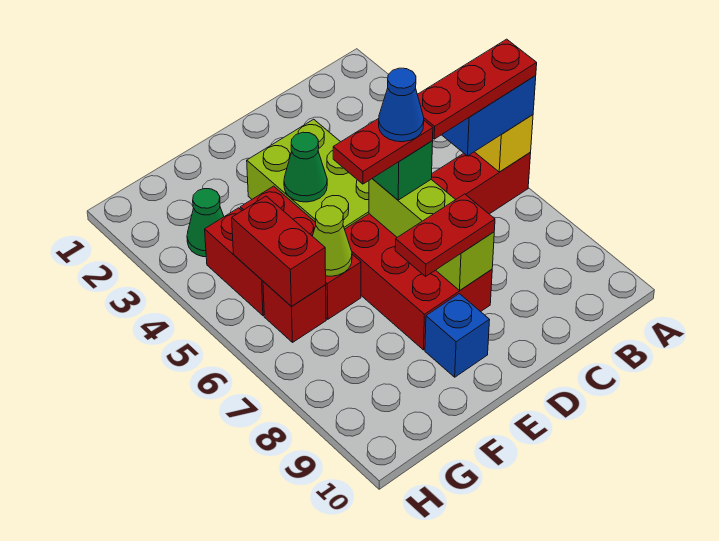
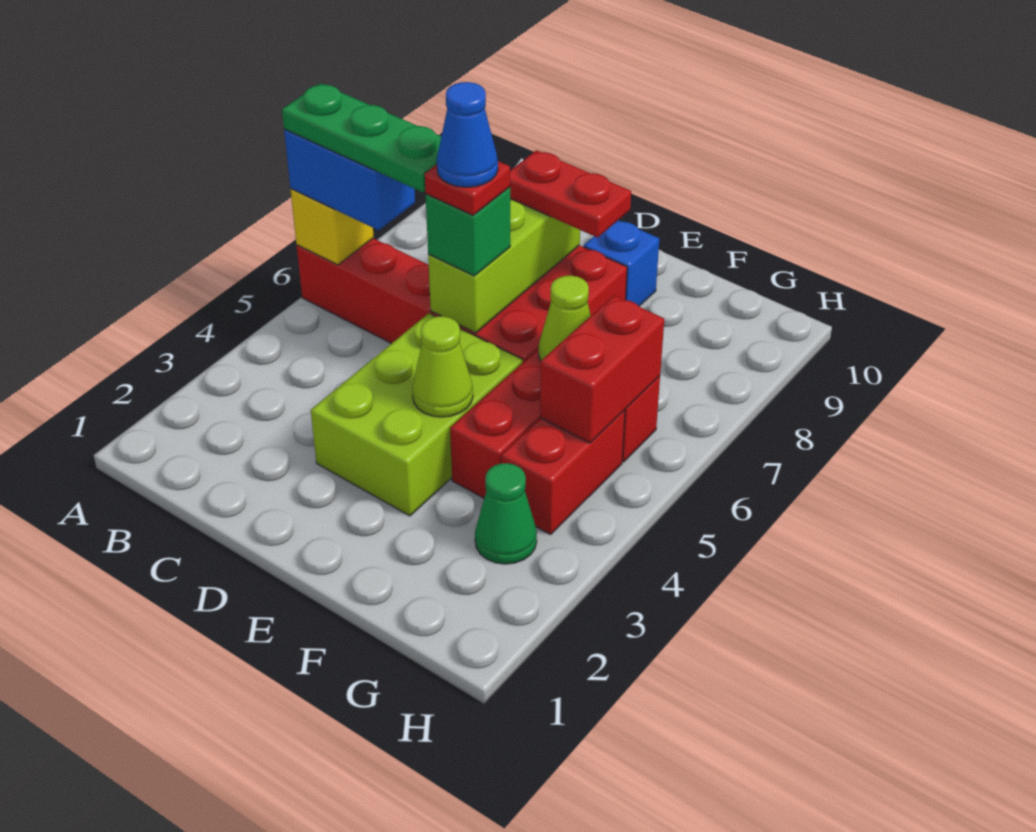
red 1x3 plate [417,39,537,139] -> green 1x3 plate [282,84,441,192]
red 1x2 plate [333,119,433,184] -> red 1x1 plate [425,161,510,215]
green 1x1 cone [284,132,327,202] -> lime 1x1 cone [412,316,473,417]

